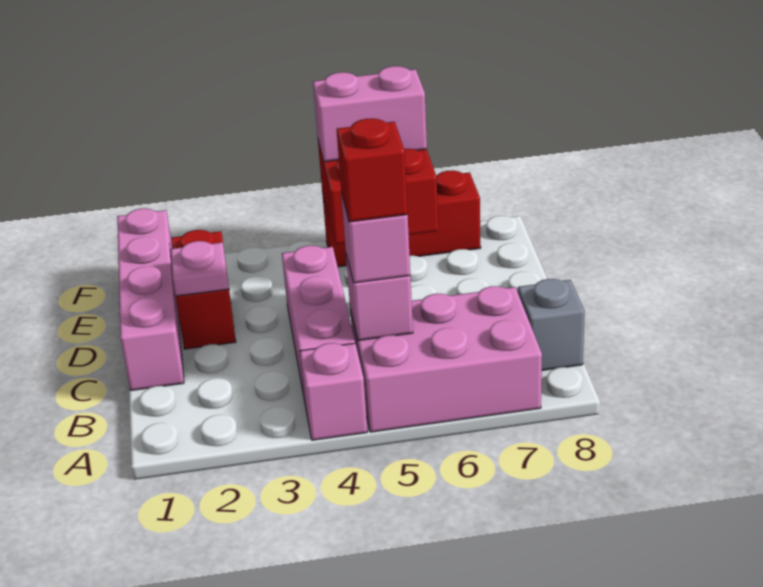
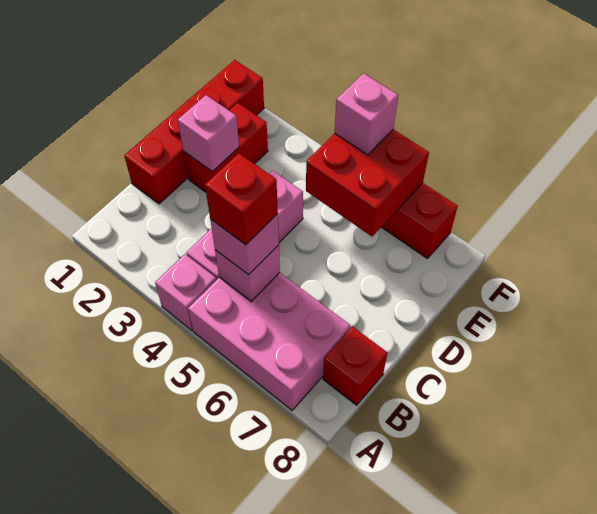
grey 1x1 brick [518,279,585,370] -> red 1x1 brick [323,326,387,405]
pink 1x4 brick [117,208,184,391] -> red 1x4 brick [124,60,264,204]
pink 1x1 plate [171,241,229,296] -> pink 1x1 brick [178,95,239,172]
pink 1x2 brick [313,66,427,162] -> pink 1x1 brick [335,73,398,155]

